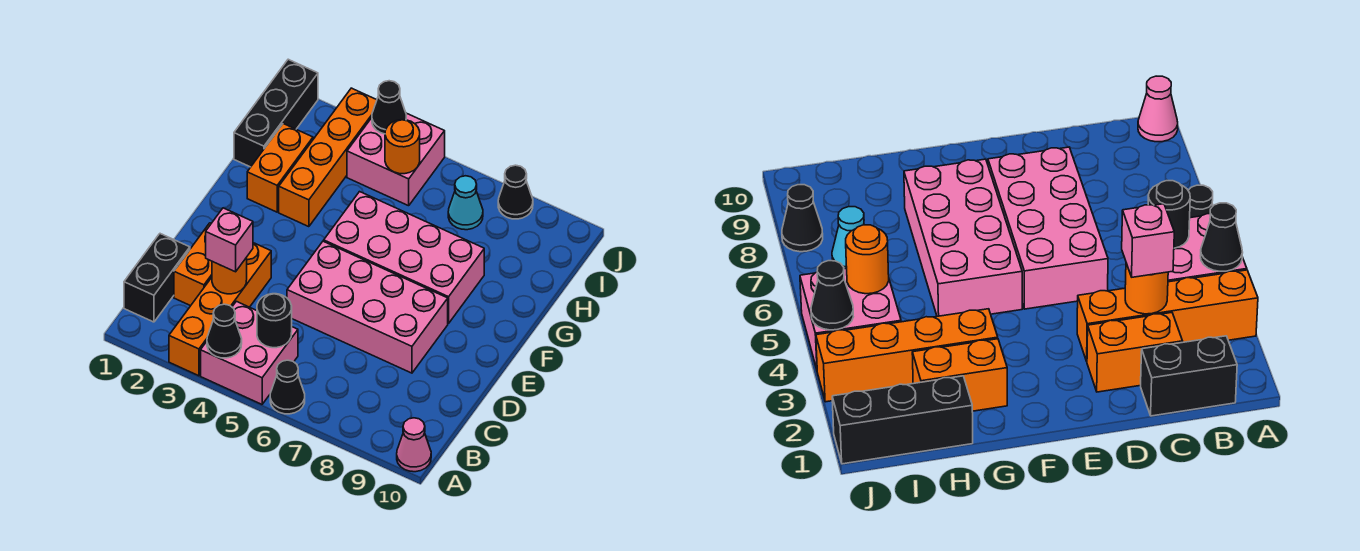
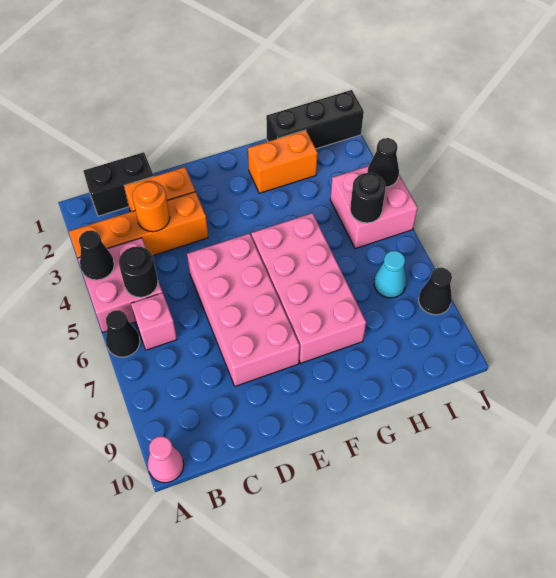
pink 1x1 brick [206,208,253,272] -> pink 1x1 brick moved to [131,293,177,350]
orange 1x4 brick [279,88,377,227] -> none
orange 1x1 round brick [385,120,420,174] -> black 1x1 round brick [350,173,386,223]

